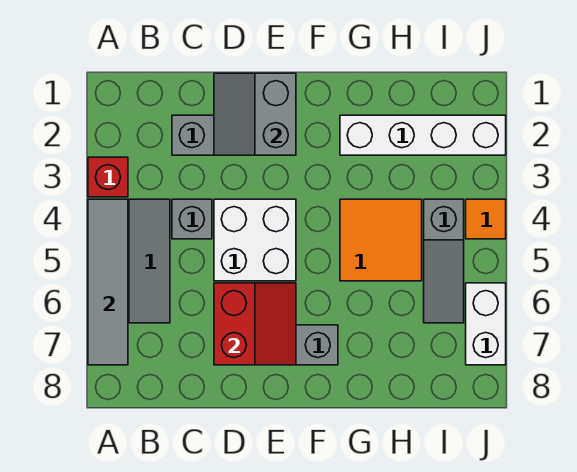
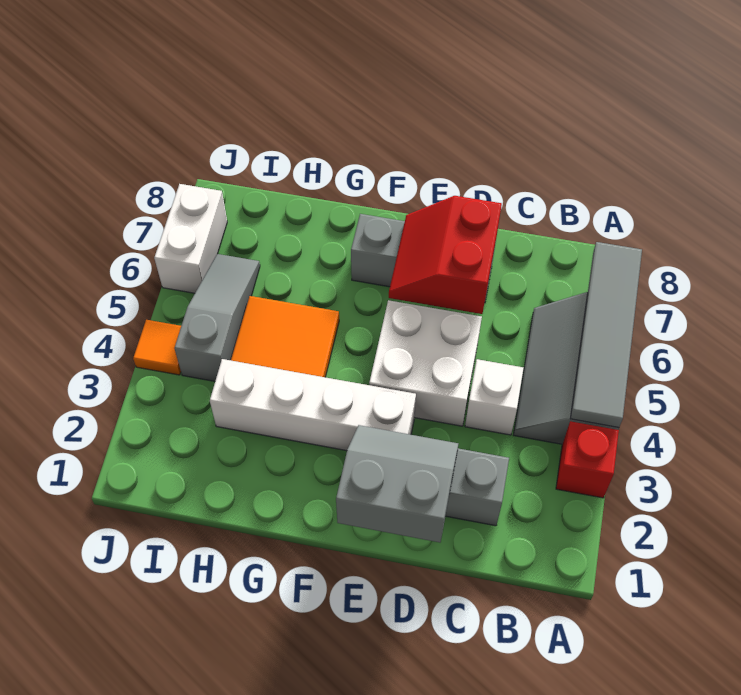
grey 1x1 brick [172,199,212,239] -> white 1x1 brick [465,359,524,435]
grey 2x2 slope [214,73,296,155] -> grey 2x2 slope turned to [336,425,458,542]
white 1x4 brick [340,115,506,155] -> white 1x4 brick moved to [210,359,416,451]

